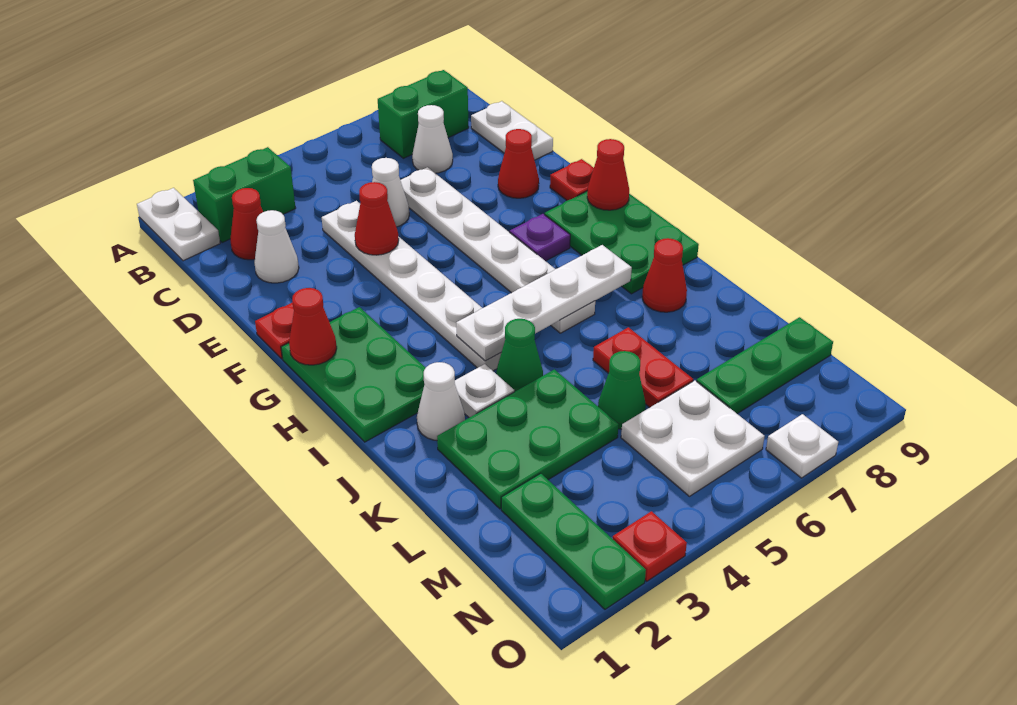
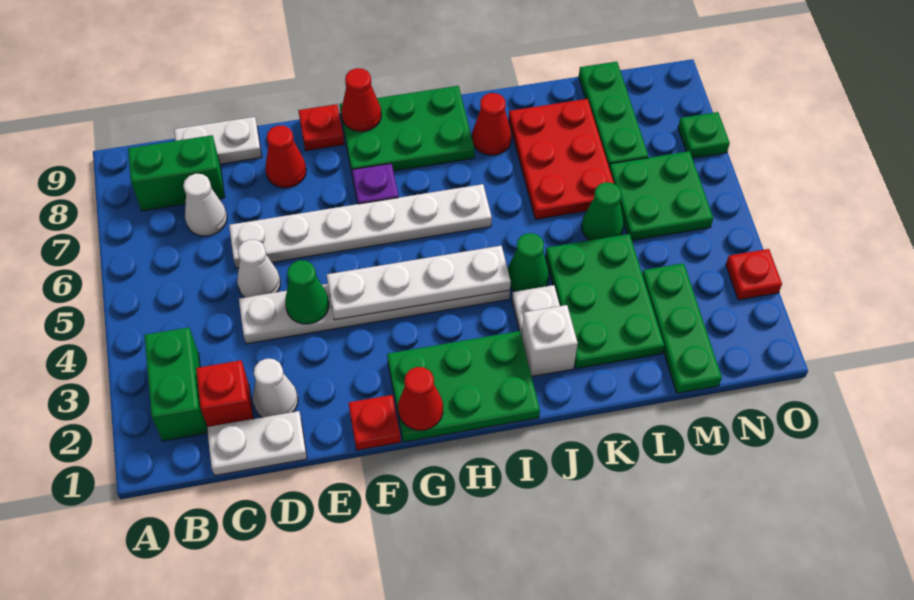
white 1x2 plate [137,188,220,261] -> white 1x2 plate moved to [207,411,307,475]
green 1x2 brick [378,70,469,158] -> green 1x2 brick turned to [128,135,225,211]
red 1x1 cone [230,188,263,260] -> red 1x1 brick [196,360,253,427]
red 1x1 cone [355,182,399,255] -> green 1x1 cone [285,260,329,324]
white 1x4 plate [456,245,632,361] -> white 1x4 plate turned to [327,246,511,320]
white 1x1 cone [417,362,465,440] -> white 1x1 brick [522,305,578,376]
red 1x2 plate [593,327,693,408] -> red 2x3 plate [509,99,614,219]
green 1x3 plate [501,473,646,609] -> green 1x3 plate turned to [642,263,722,393]
white 2x2 plate [621,381,765,496] -> green 2x2 plate [609,151,713,240]
white 1x1 plate [766,414,838,478] -> green 1x1 plate [678,112,730,158]

